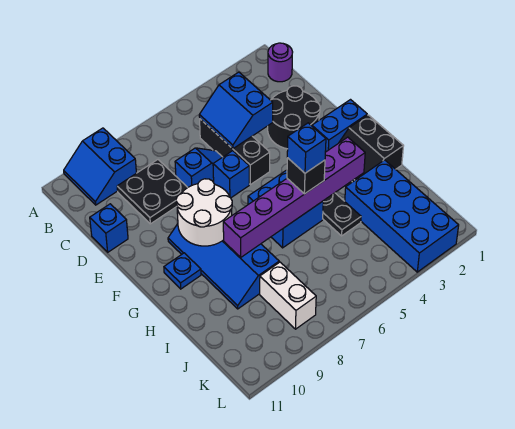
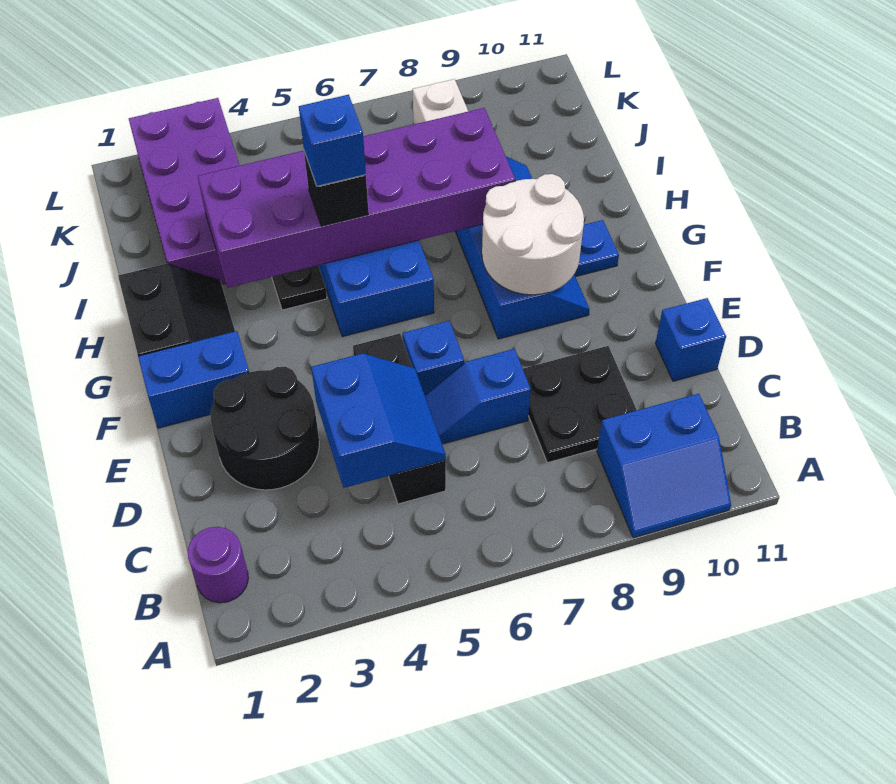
blue 2x2 slope [64,128,136,205] -> blue 2x2 slope turned to [597,394,731,538]
purple 1x6 brick [223,137,365,257] -> purple 2x6 brick [198,108,515,288]
blue 2x4 brick [345,160,459,272] -> purple 2x4 brick [129,98,239,284]

